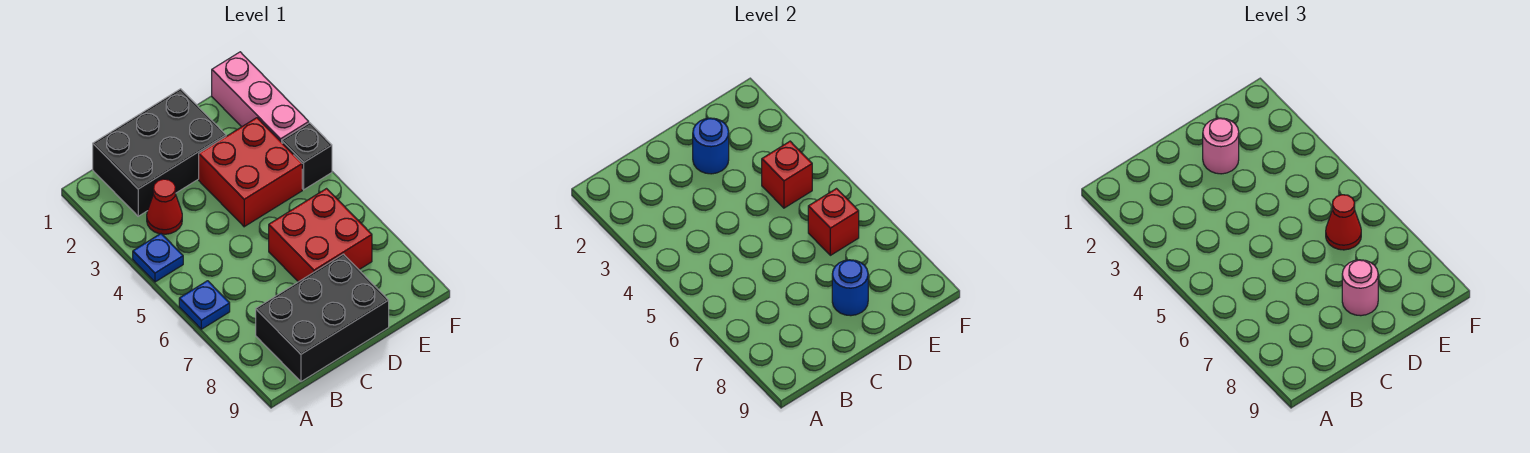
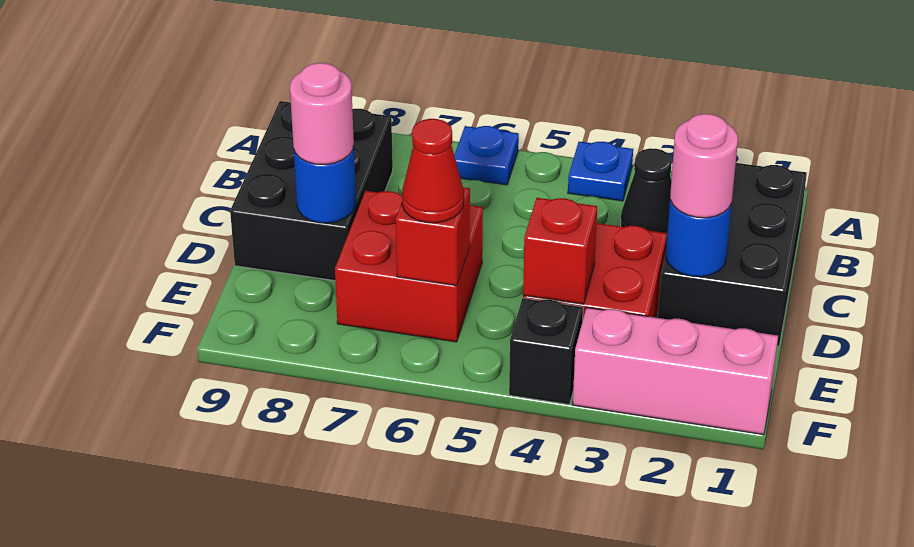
red 1x1 cone [147,179,182,234] -> black 1x1 cone [621,148,672,233]

